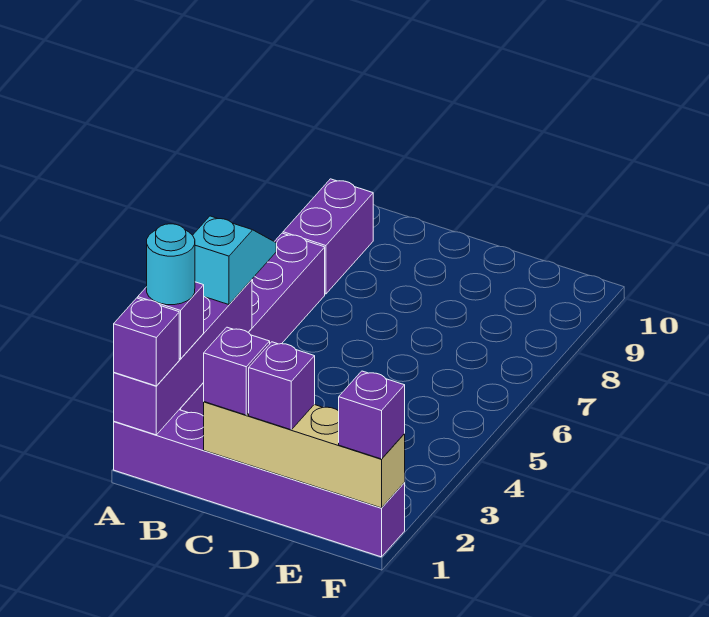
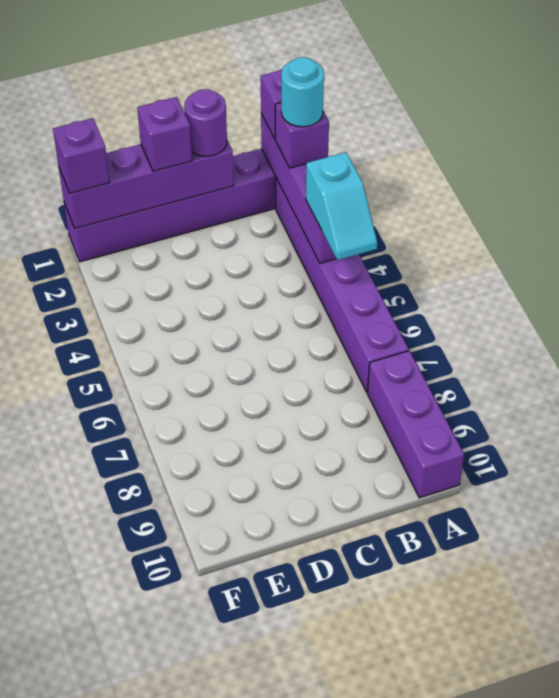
purple 1x2 brick [283,179,373,294] -> purple 1x3 brick [368,351,464,498]
tan 1x4 brick [204,402,405,508] -> purple 1x4 brick [59,140,234,228]
purple 1x1 brick [204,327,270,415] -> purple 1x1 round brick [184,89,227,156]

